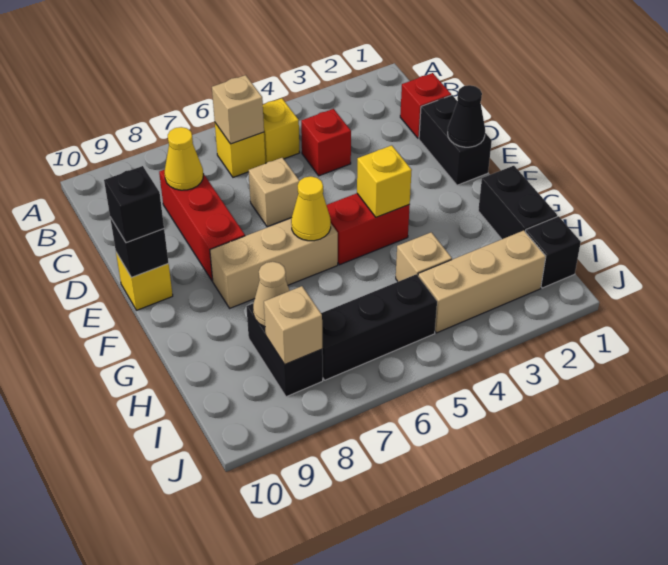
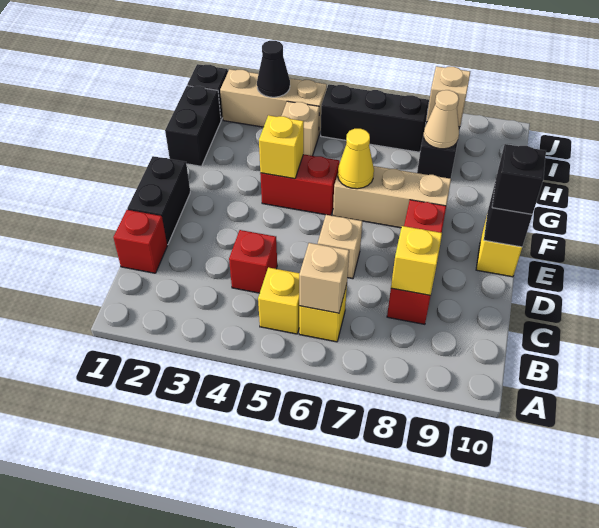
yellow 1x1 cone [165,127,203,190] -> yellow 1x1 brick [391,226,442,295]
black 1x1 cone [448,85,485,147] -> black 1x1 cone moved to [257,41,290,97]

